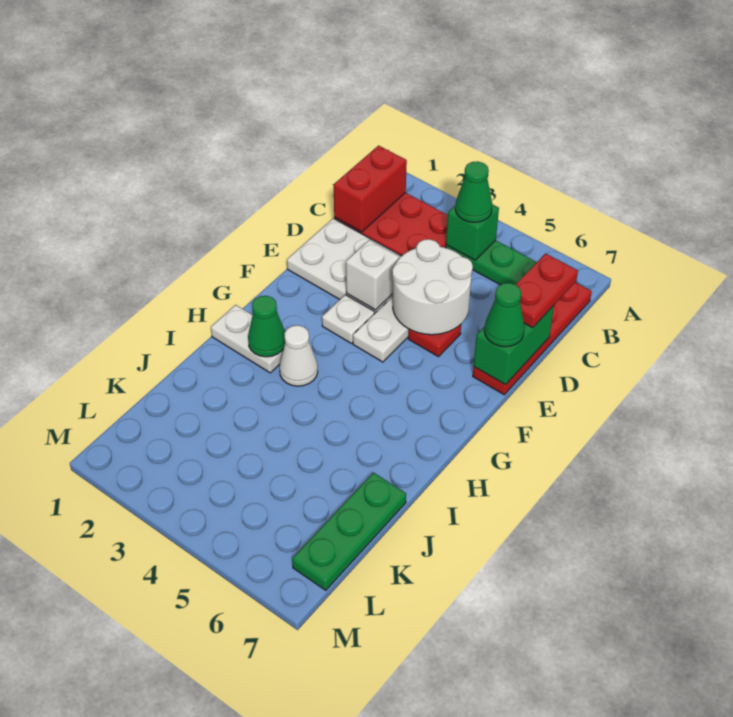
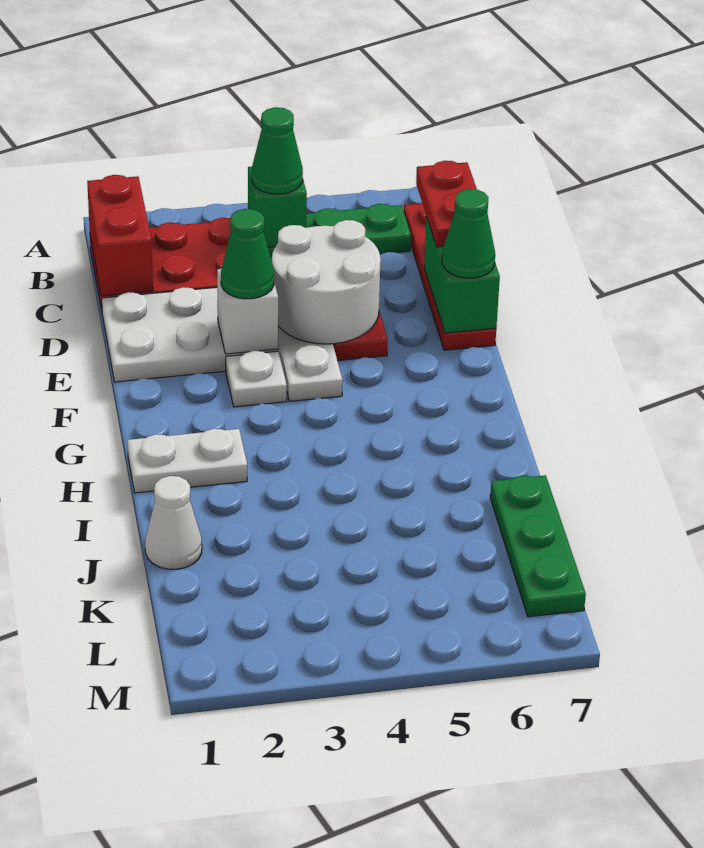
green 1x1 cone [248,296,285,357] -> green 1x1 cone moved to [221,209,274,299]
white 1x1 cone [279,325,318,386] -> white 1x1 cone moved to [145,476,202,569]

